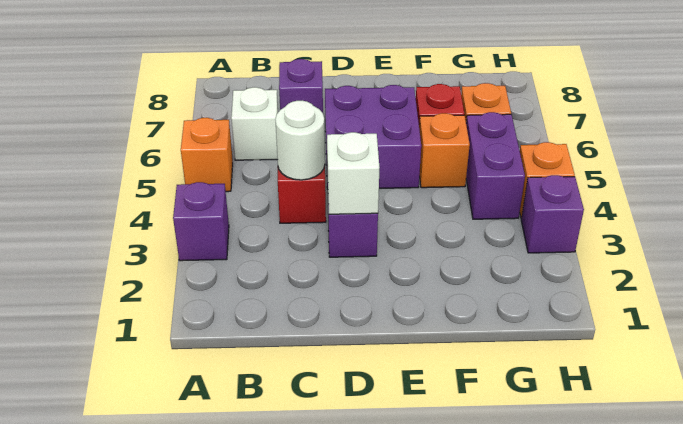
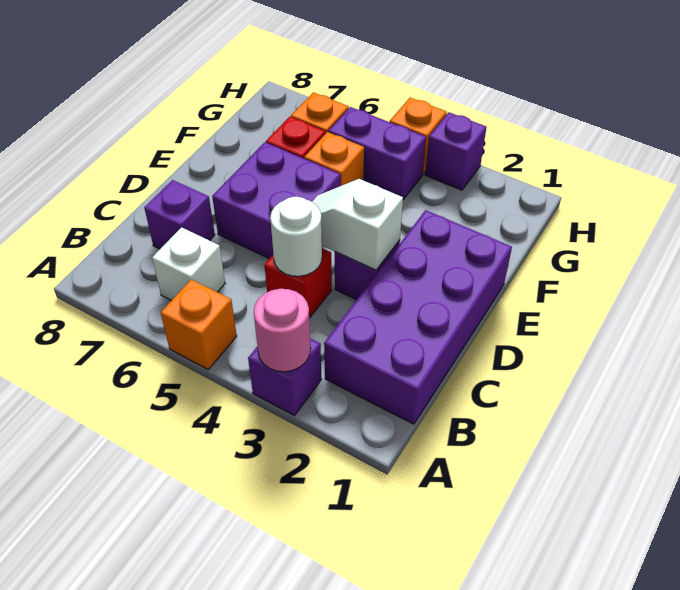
none -> pink 1x1 round brick [254,289,311,372]
none -> purple 2x4 brick [324,210,512,424]

